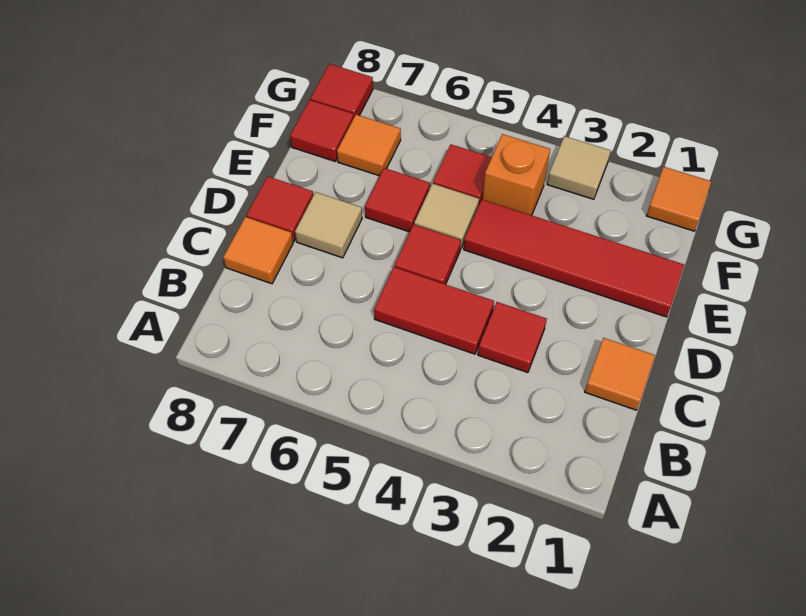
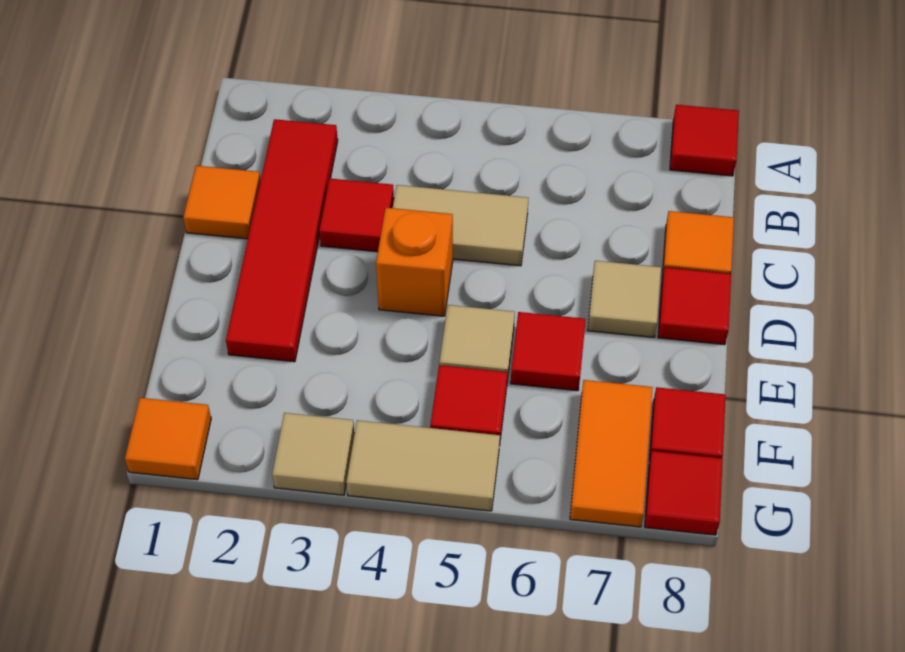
red 1x2 tile [374,267,494,354] -> tan 1x2 tile [393,185,528,266]
red 1x1 tile [395,224,461,284] -> red 1x1 tile moved to [670,105,739,176]
red 1x4 tile [464,200,684,317] -> red 1x4 tile turned to [226,119,338,362]
orange 1x1 brick [482,134,550,215] -> orange 1x1 brick moved to [376,208,453,316]
orange 1x1 tile [337,115,401,176] -> orange 1x2 tile [570,380,653,527]
none -> tan 1x2 tile [346,420,500,511]

